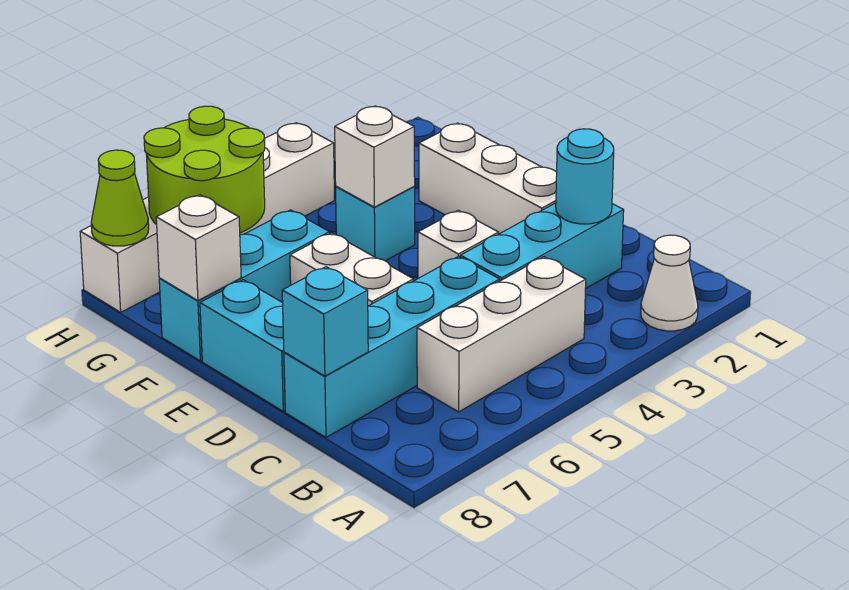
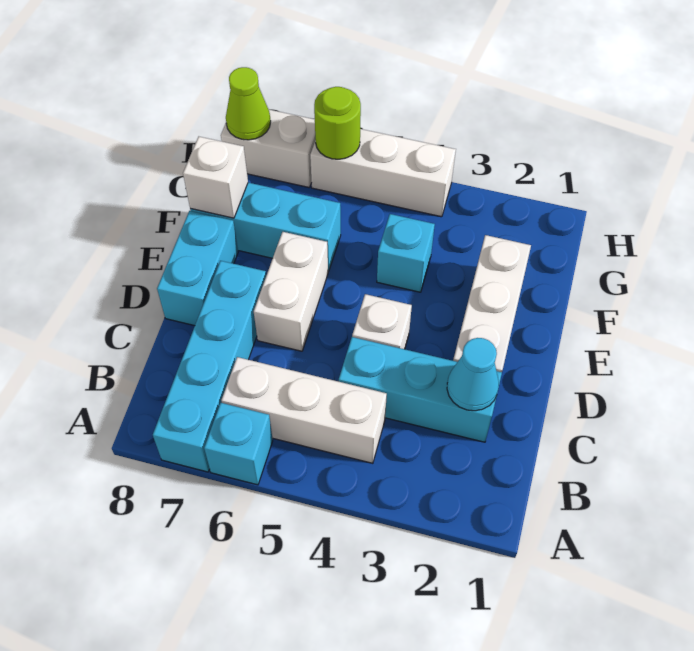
white 1x1 cone [641,235,698,331] -> none
cyan 1x1 round brick [556,129,614,224] -> cyan 1x1 cone [447,338,499,411]
cyan 1x4 brick [284,256,500,437] -> cyan 1x4 brick turned to [153,261,266,472]
cyan 1x1 brick [282,267,368,376] -> cyan 1x1 brick moved to [204,403,273,485]
white 1x1 brick [335,106,415,207] -> none
lime 2x2 round brick [144,106,265,233] -> lime 1x1 round brick [314,87,361,159]

